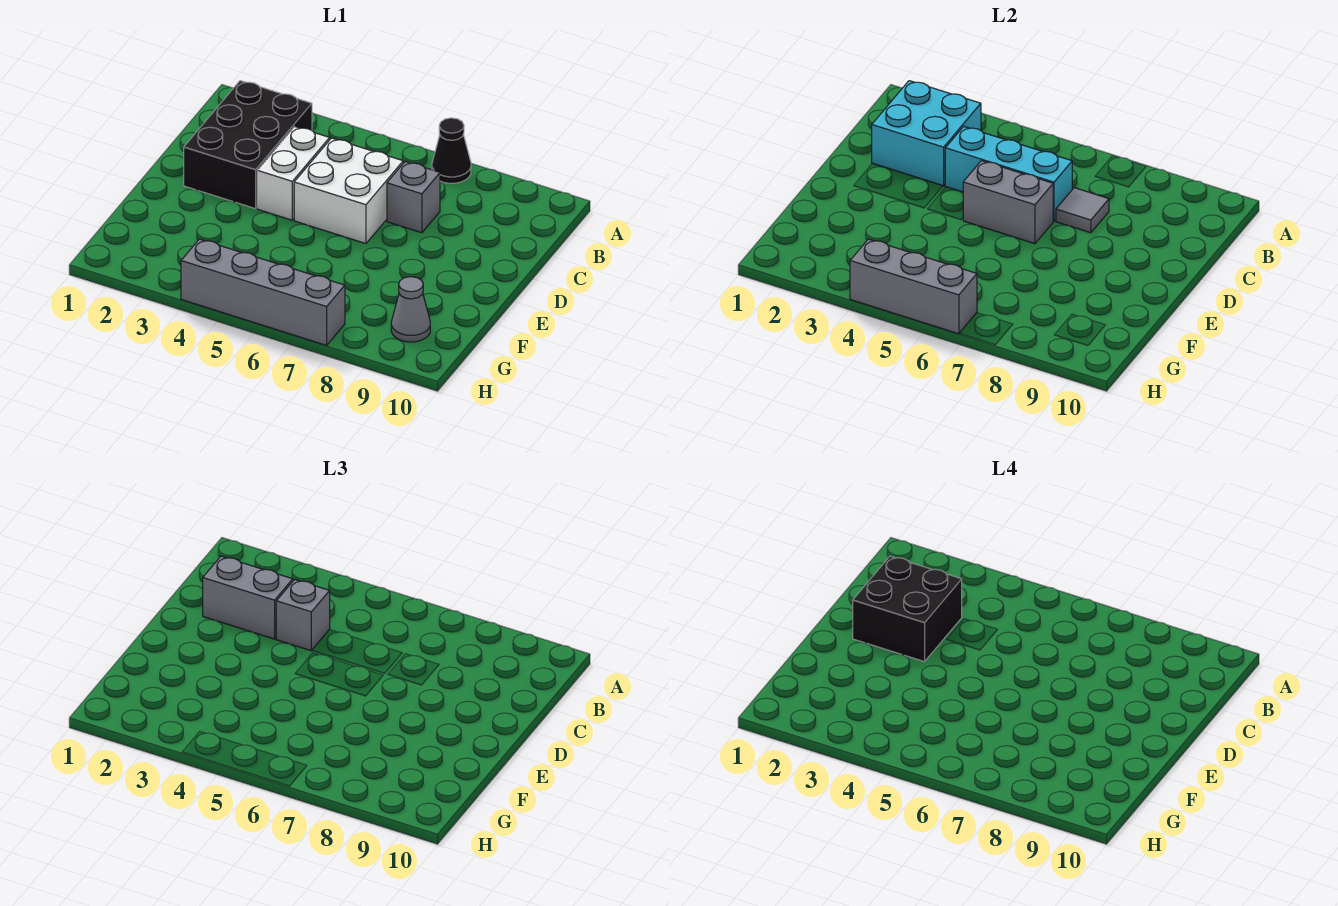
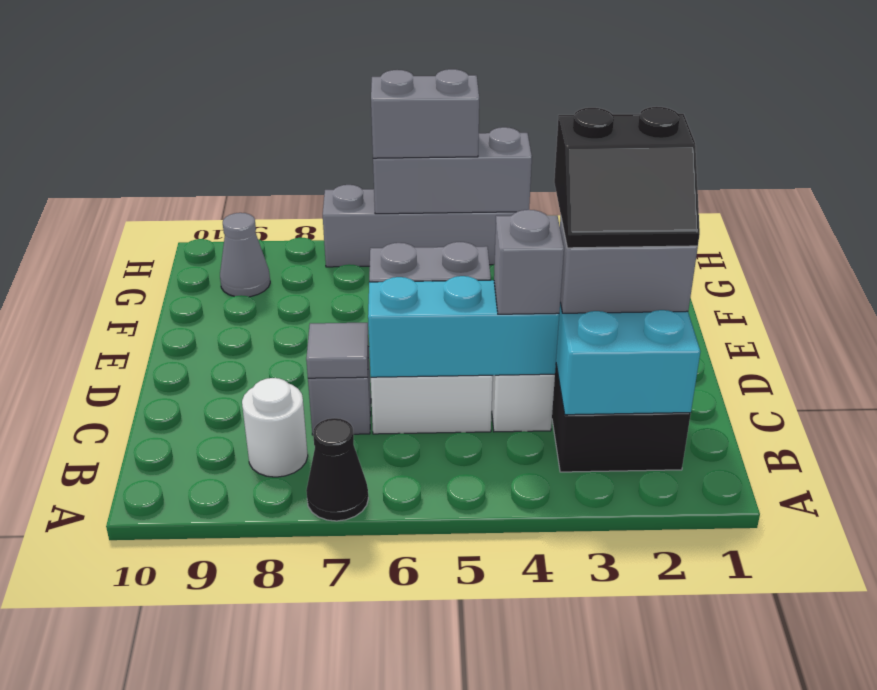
none -> white 1x1 round brick [242,378,308,477]
black 2x2 brick [853,556,962,662] -> black 2x2 slope [554,107,700,248]
none -> grey 1x2 brick [371,69,479,158]

